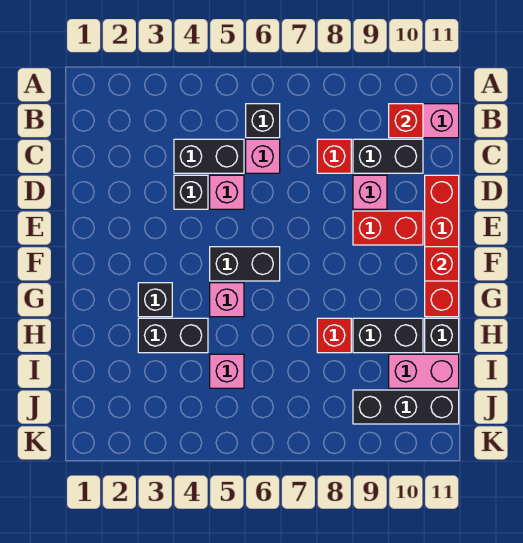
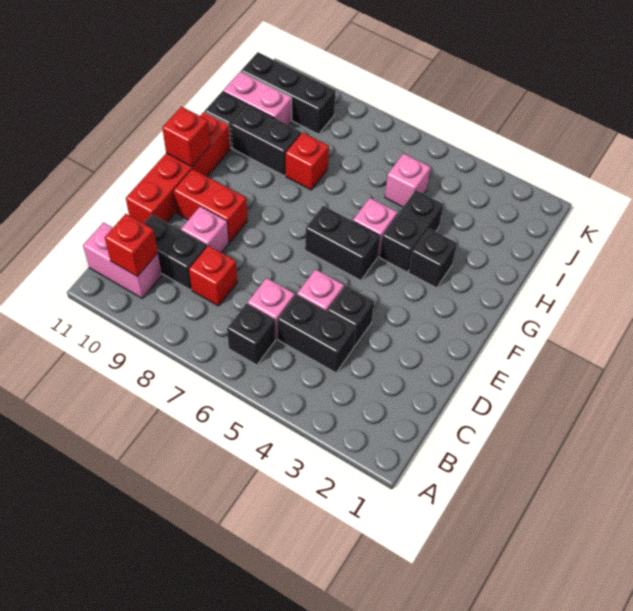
black 1x2 brick [138,318,208,353] -> black 1x2 brick turned to [380,190,444,272]

